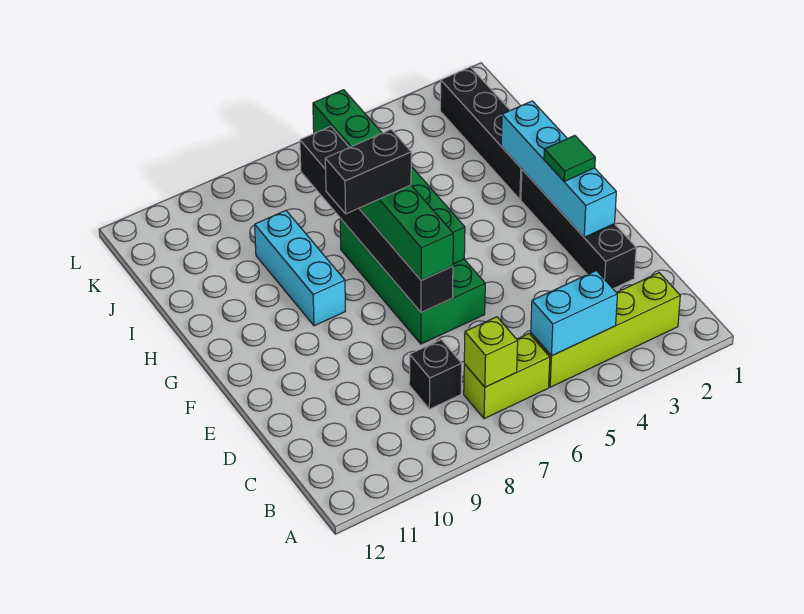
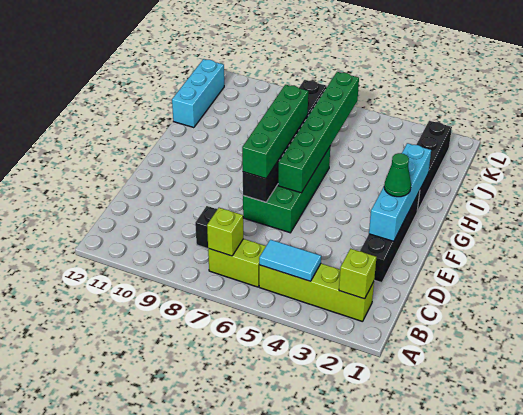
none -> lime 1x1 brick [339,249,376,299]
cyan 1x2 brick [531,271,617,356] -> cyan 1x2 tile [259,240,321,281]
green 1x1 tile [544,136,595,181] -> green 1x1 cone [384,153,411,197]
black 1x2 brick [325,130,411,214] -> none
cyan 1x3 brick [255,210,345,326] -> cyan 1x3 brick moved to [172,59,224,128]

